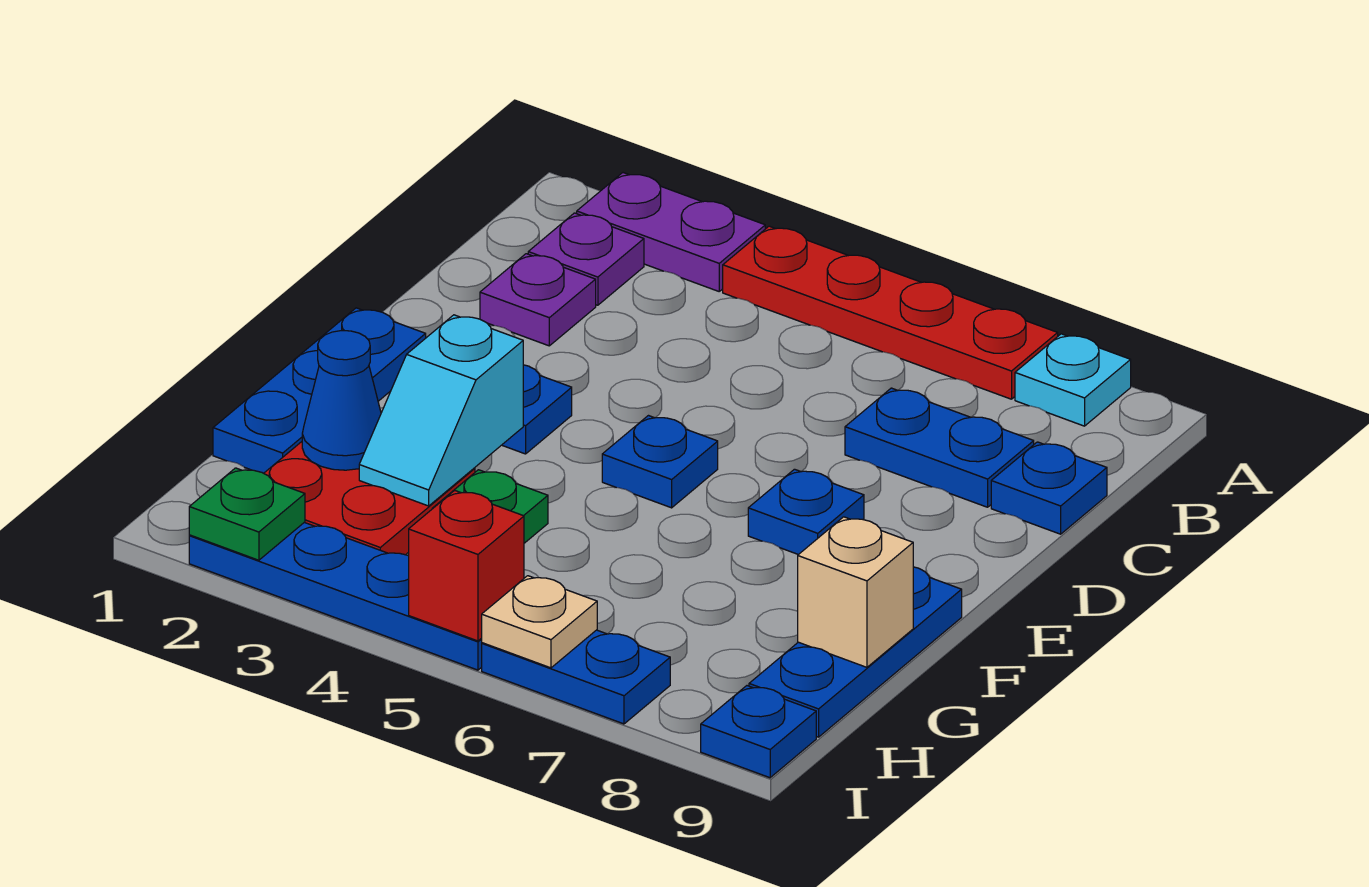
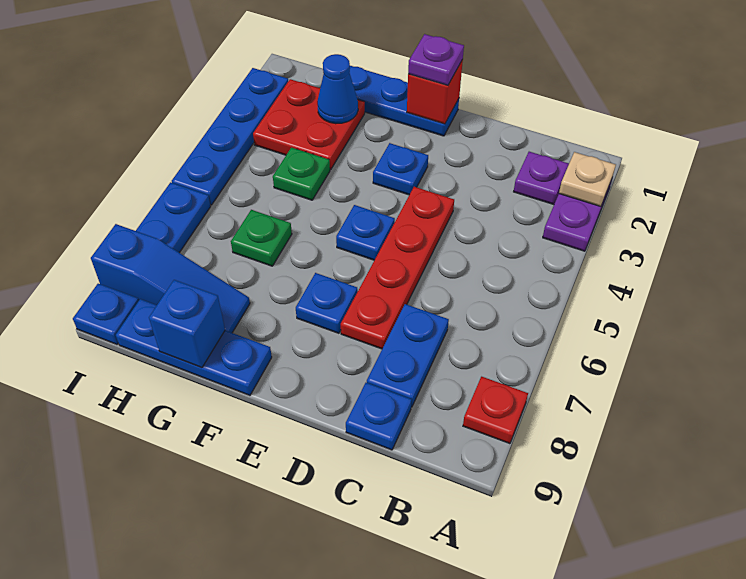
red 1x4 plate [723,226,1058,399] -> red 1x4 plate moved to [341,187,454,349]
cyan 1x1 plate [1015,334,1131,426] -> red 1x1 plate [463,377,528,444]
purple 1x1 plate [480,254,596,346] -> purple 1x1 plate moved to [408,34,464,85]
cyan 1x2 slope [359,315,523,506] -> none
none -> blue 1x3 slope [91,224,250,333]
tan 1x1 brick [798,517,913,667] -> blue 1x1 brick [149,280,225,368]
green 1x1 plate [189,468,305,560] -> green 1x1 plate moved to [231,210,292,266]
red 1x1 brick [409,490,524,641] -> red 1x1 brick moved to [407,60,463,124]
tan 1x1 plate [482,576,597,668] -> tan 1x1 plate moved to [559,152,616,206]

